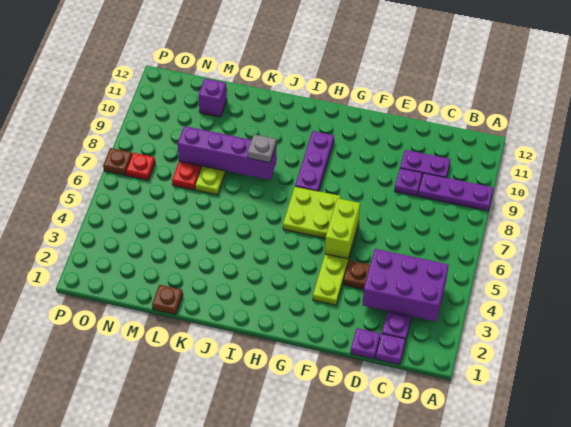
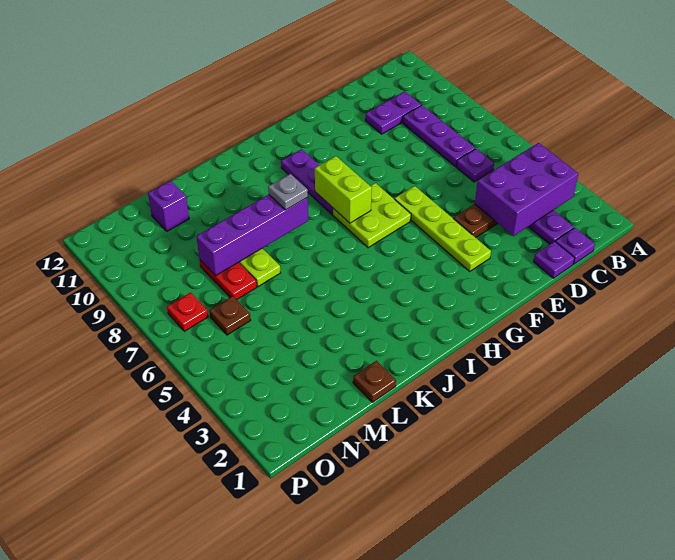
purple 1x3 plate [418,173,493,211] -> purple 1x3 plate turned to [403,105,475,167]
purple 1x1 plate [395,168,422,196] -> purple 1x1 plate moved to [456,149,494,182]
lime 1x2 brick [325,198,360,259] -> lime 1x2 brick moved to [315,156,372,223]
brown 1x1 plate [103,148,132,175] -> brown 1x1 plate moved to [209,296,251,335]

